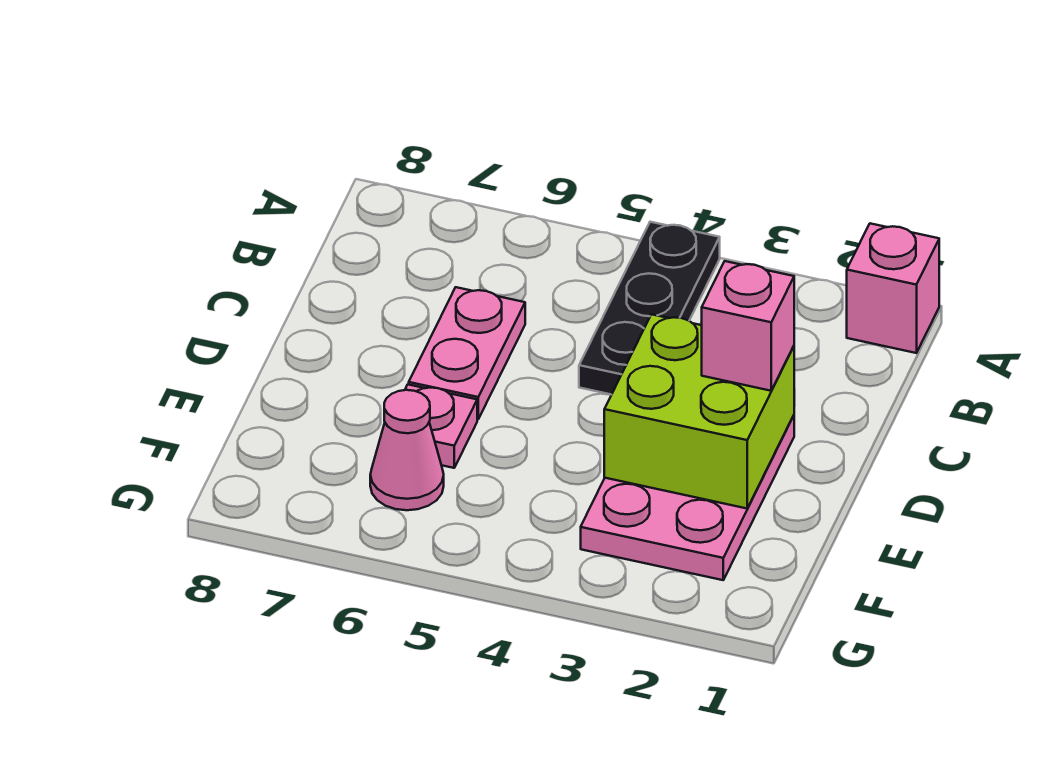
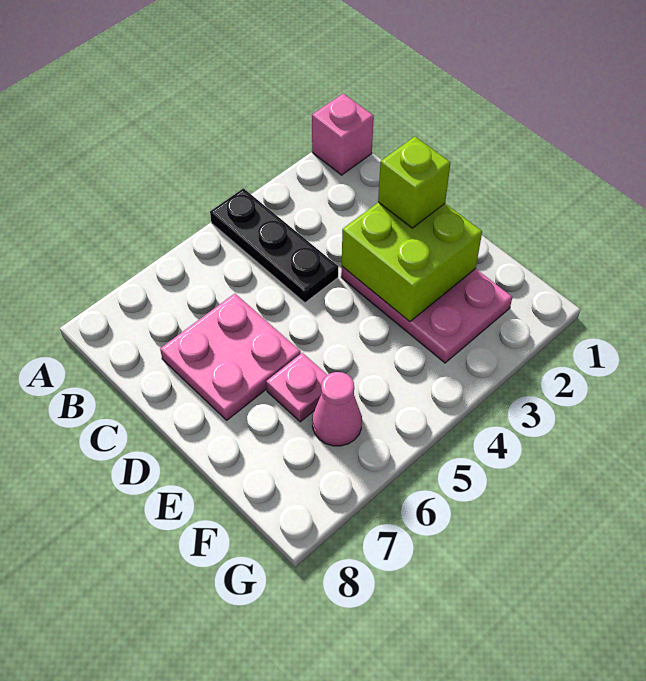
pink 1x2 plate [409,287,525,419] -> pink 2x2 plate [160,294,301,420]
pink 1x1 brick [702,261,794,391] -> lime 1x1 brick [378,136,450,228]

